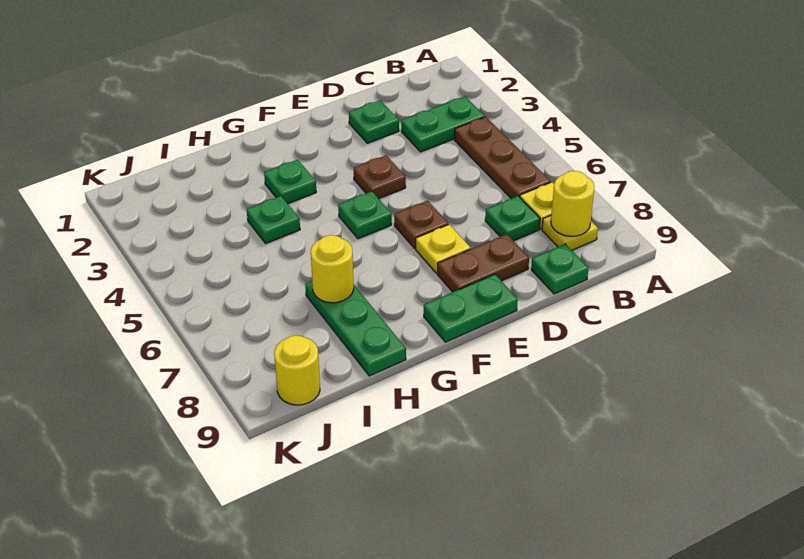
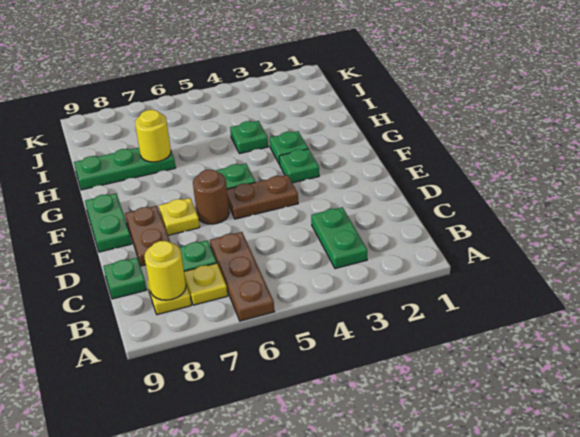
brown 1x3 plate [454,117,551,199] -> brown 1x3 plate turned to [210,232,275,321]
green 1x1 plate [349,100,399,143] -> green 1x1 plate moved to [279,149,319,183]
brown 1x1 plate [354,155,406,199] -> brown 1x2 plate [227,175,298,219]
brown 1x1 plate [394,201,448,248] -> brown 1x1 round brick [193,170,229,224]
yellow 1x1 round brick [274,335,320,405] -> none

